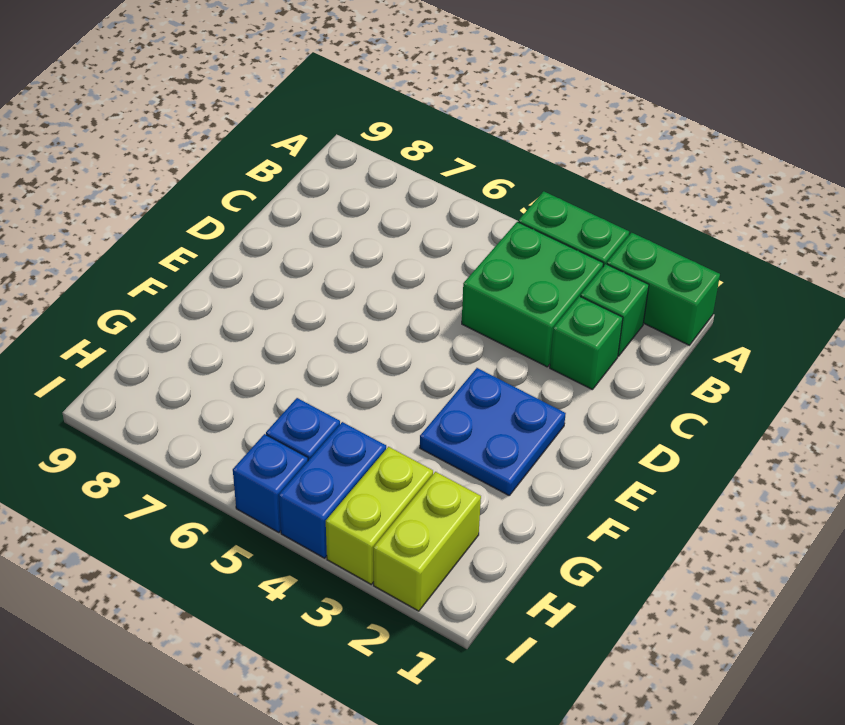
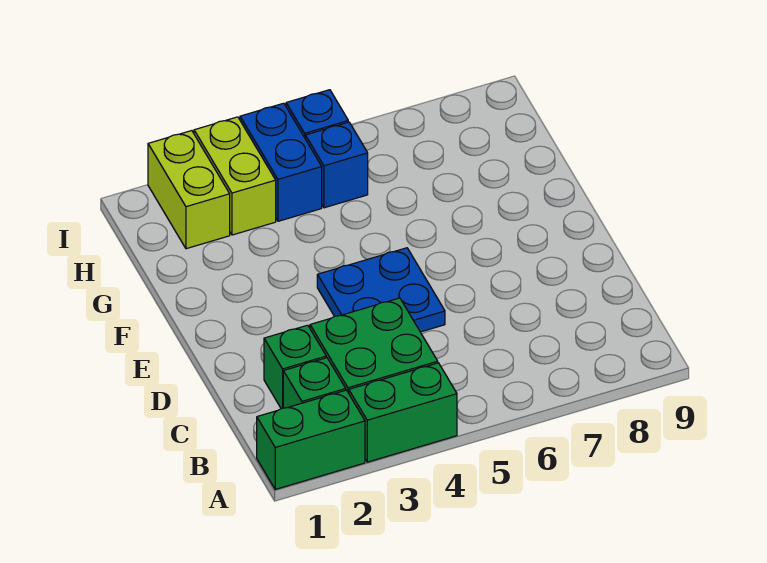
blue 2x2 plate [420,368,566,495] -> blue 2x2 plate moved to [317,248,445,332]

